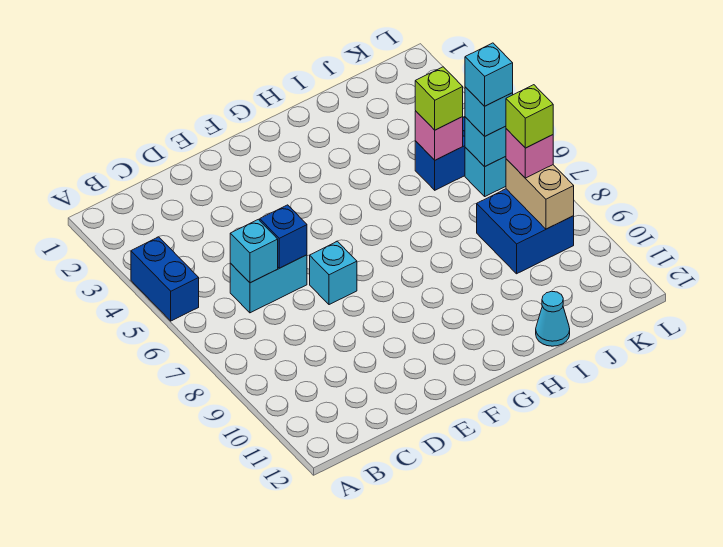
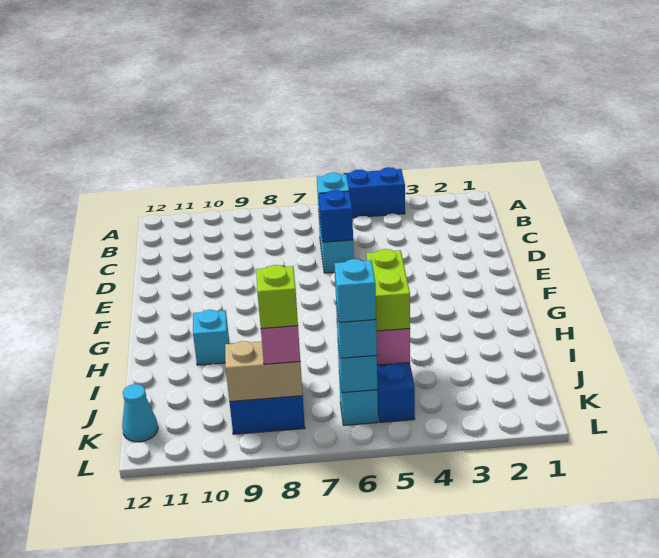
cyan 1x1 brick [310,241,357,305] -> cyan 1x1 brick moved to [193,310,229,365]
cyan 1x1 cone [536,291,570,346] -> cyan 1x1 cone moved to [122,384,158,442]
lime 1x1 brick [415,67,463,130] -> lime 1x2 brick [366,249,410,331]

